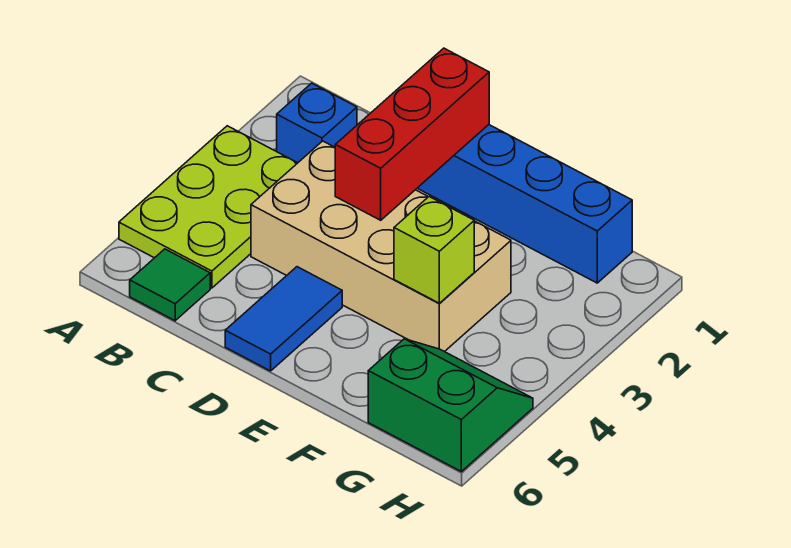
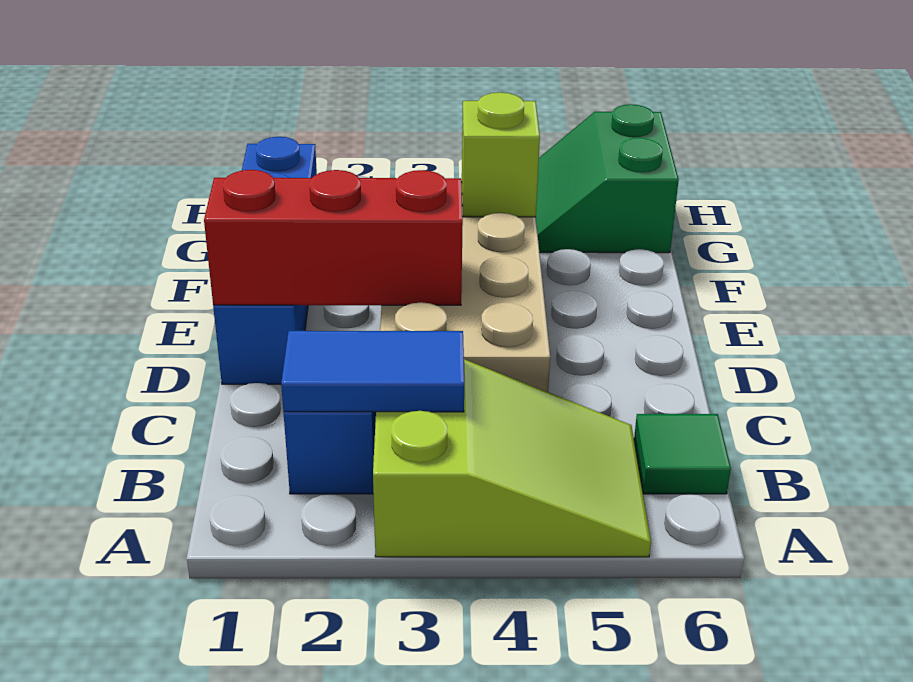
lime 2x3 plate [119,126,297,288] -> lime 2x3 slope [373,359,651,557]
blue 1x2 tile [225,267,342,371] -> blue 1x2 tile moved to [281,331,464,412]

